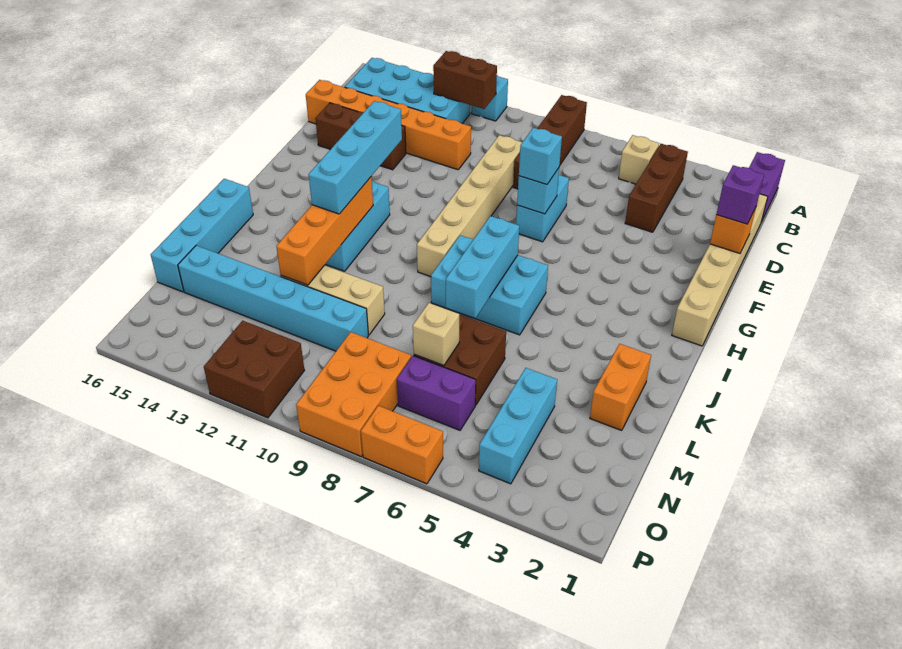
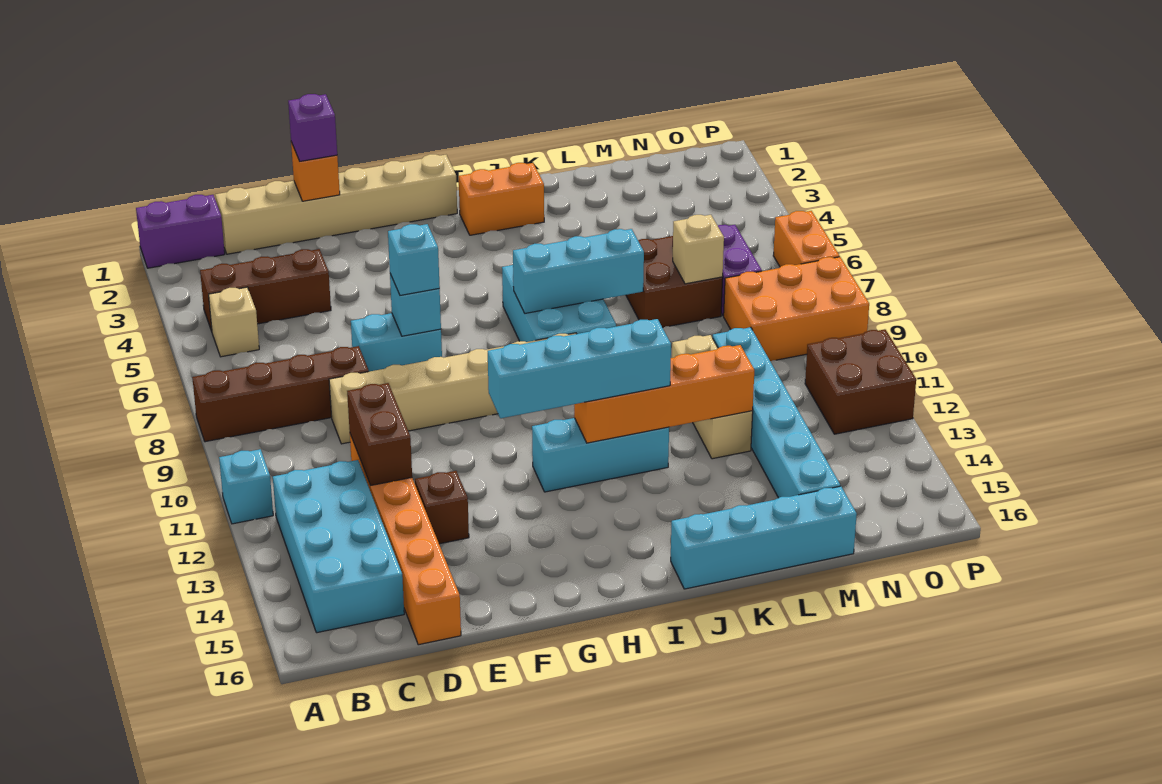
brown 1x2 brick [433,51,497,109] -> brown 1x2 brick moved to [347,383,412,485]
brown 1x3 brick [315,103,406,170] -> brown 1x1 brick [415,471,469,544]
orange 1x2 brick [590,344,651,430] -> orange 1x2 brick moved to [459,163,544,235]
cyan 1x3 brick [479,368,557,484] -> none

